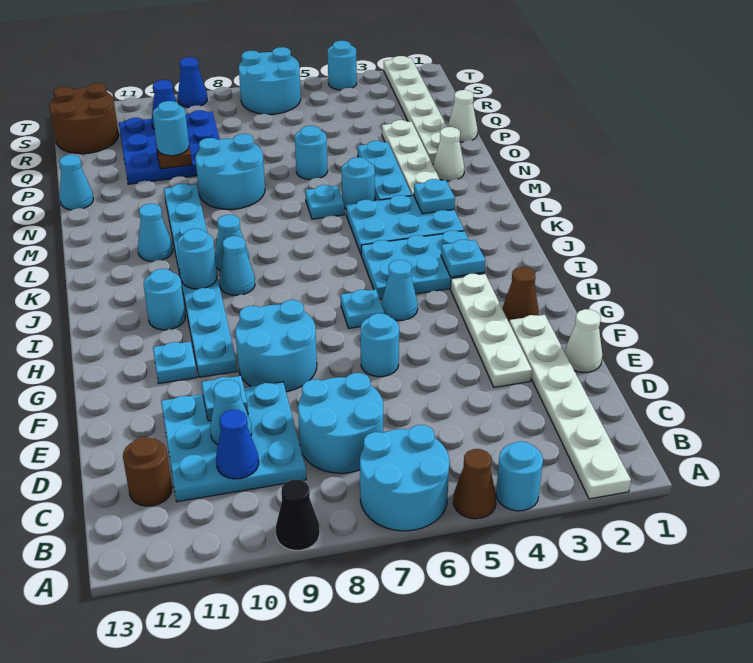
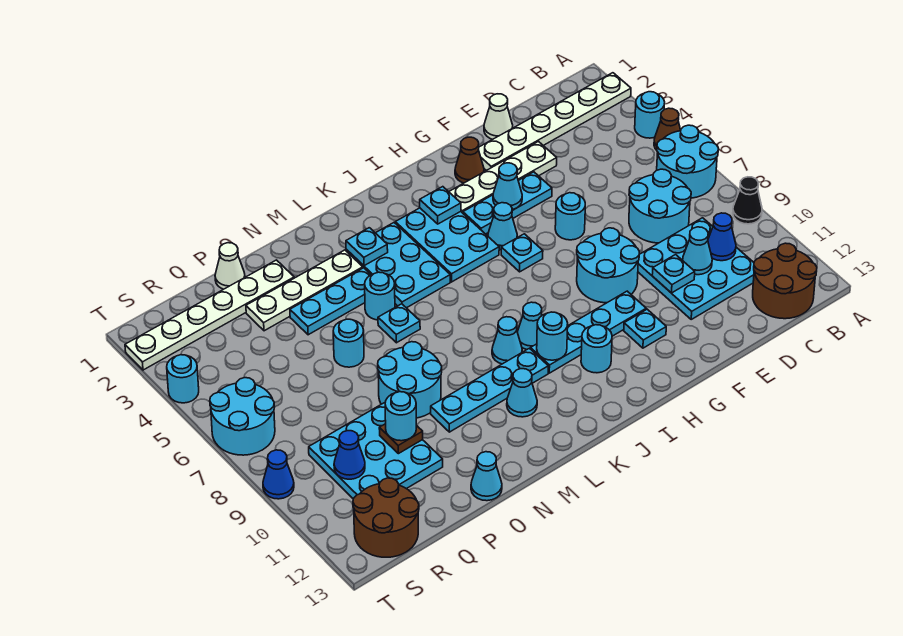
brown 1x1 round brick [123,437,172,506] -> brown 2x2 round brick [753,243,817,319]
none -> cyan 1x3 plate [463,172,552,234]
none -> cyan 1x1 cone [493,163,522,210]
white 1x1 cone [433,127,464,181] -> none
blue 3x3 plate [119,110,220,184] -> cyan 3x3 plate [309,403,443,499]

